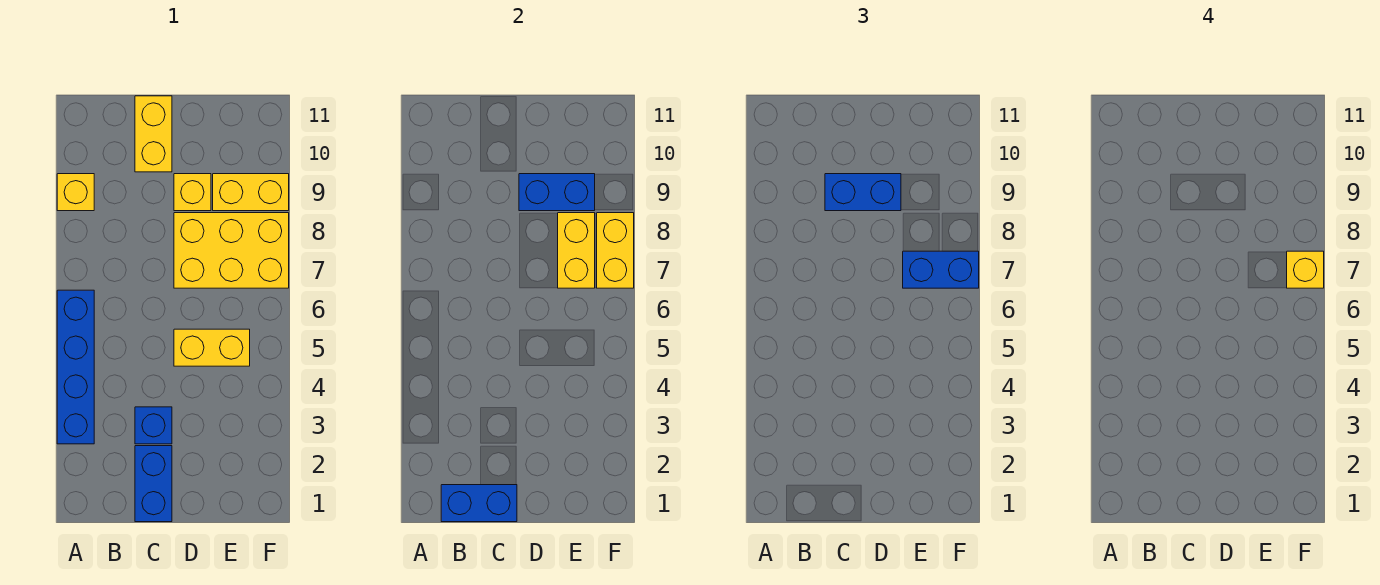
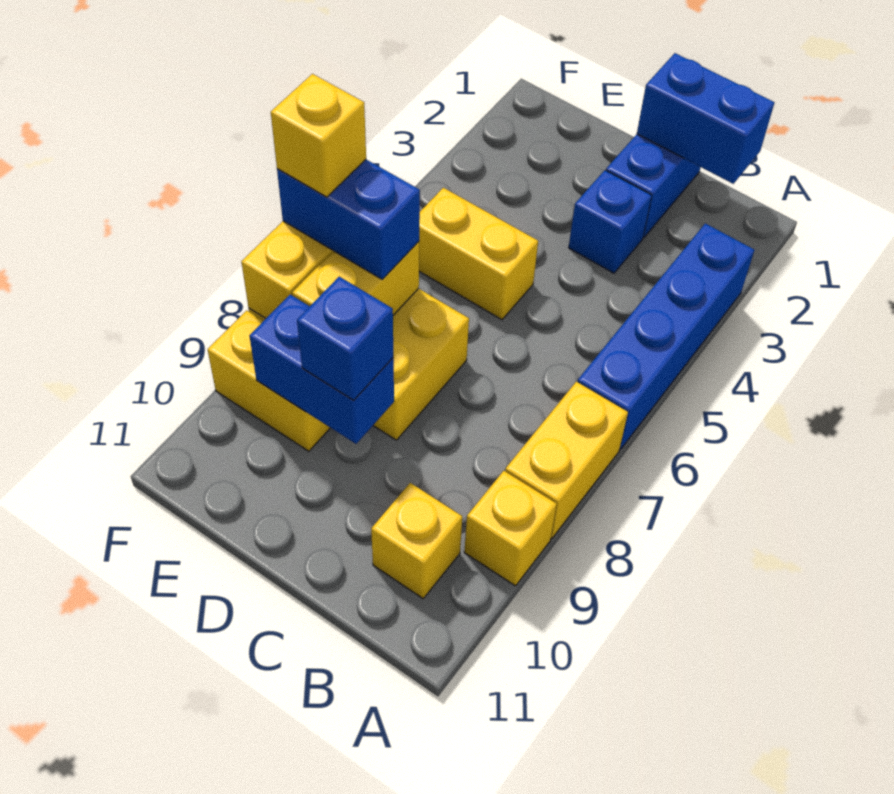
blue 1x2 brick [825,174,901,211] -> blue 1x1 brick [297,277,393,400]
yellow 1x2 brick [135,96,172,172] -> yellow 1x2 brick moved to [505,382,628,539]
yellow 1x1 brick [174,174,211,211] -> yellow 1x1 brick moved to [371,483,462,599]

